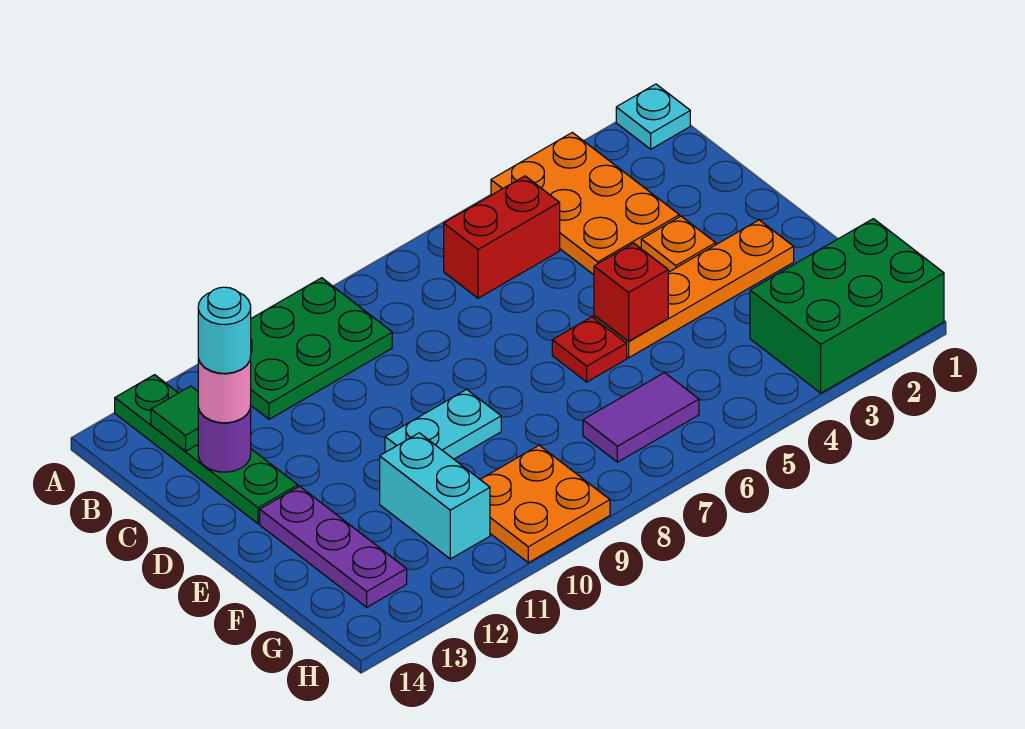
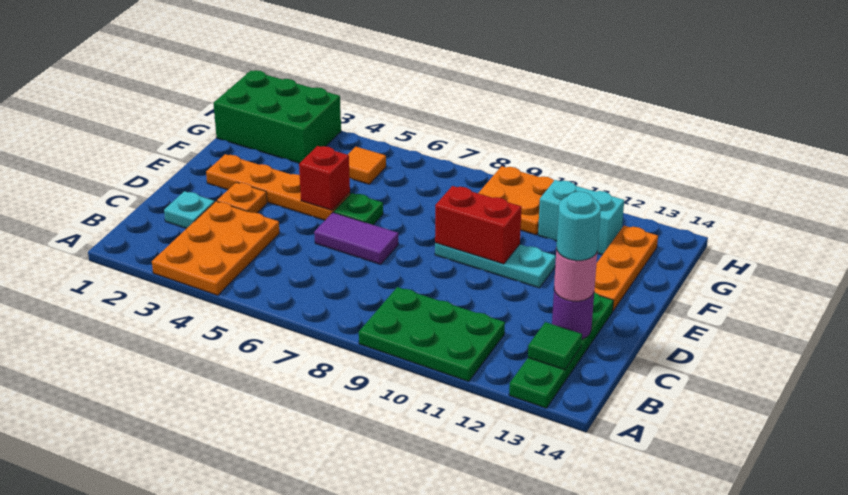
cyan 1x1 plate [616,84,690,149] -> cyan 1x1 plate moved to [164,191,214,228]
red 1x2 brick [444,176,560,298] -> red 1x2 brick moved to [435,186,521,264]
red 1x1 plate [552,317,627,382] -> green 1x1 plate [334,193,383,225]
cyan 1x2 plate [385,389,501,459] -> cyan 1x3 plate [435,243,556,288]
purple 1x3 plate [260,486,407,607] -> orange 1x3 plate [594,226,658,311]
cyan 1x2 brick [380,433,490,559] -> cyan 1x2 brick turned to [538,180,624,255]
none -> orange 1x1 tile [348,147,386,184]
purple 1x2 tile [583,373,699,462] -> purple 1x2 tile moved to [314,212,398,264]

